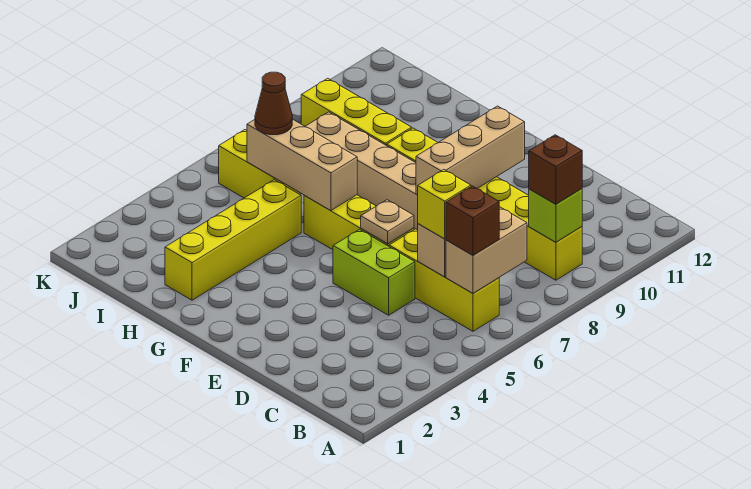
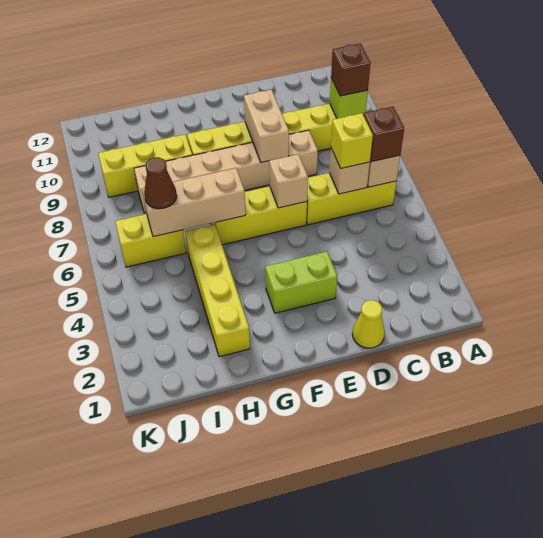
none -> yellow 1x1 cone [352,300,385,348]
lime 1x2 brick [333,229,415,315] -> lime 1x2 brick moved to [265,252,337,313]
tan 1x1 plate [361,200,414,244] -> tan 1x1 brick [269,154,308,208]
tan 1x3 brick [416,106,525,195] -> tan 1x2 brick [244,90,289,162]

